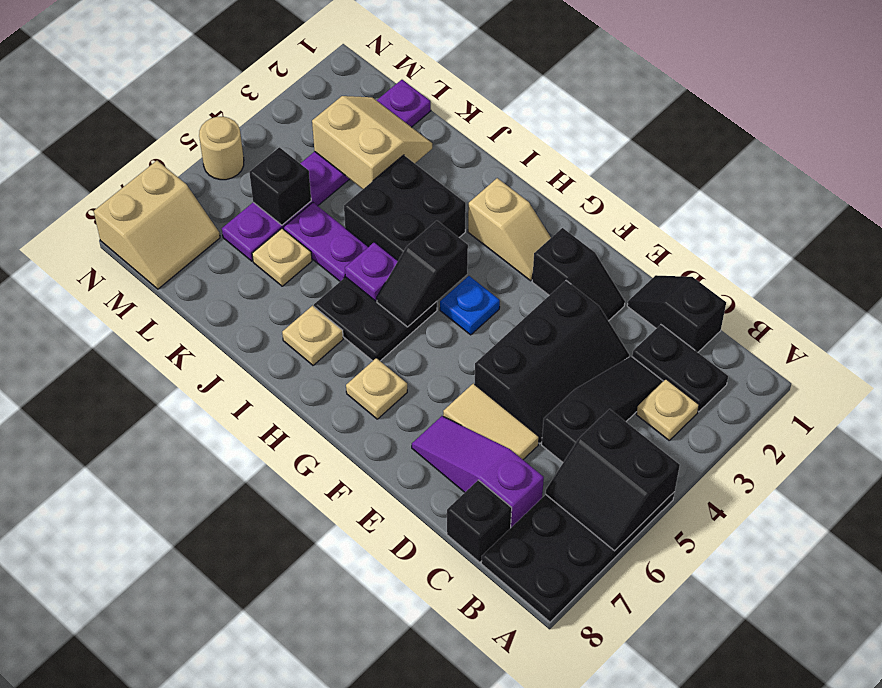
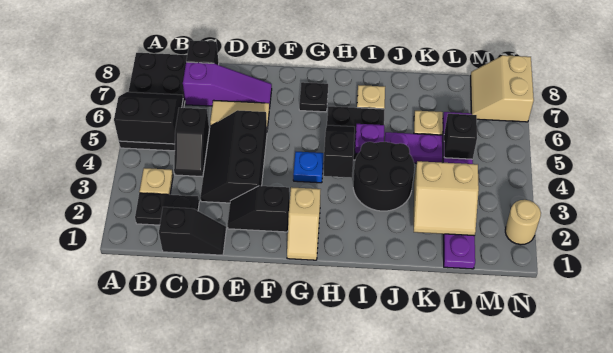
black 1x3 slope [542,356,663,462] -> black 1x2 slope [174,108,209,177]
tan 1x2 slope [468,178,551,281] -> tan 1x2 slope turned to [287,187,321,260]
tan 1x1 plate [346,358,407,419] -> black 1x1 plate [299,82,328,112]
black 2x2 brick [344,155,466,260] -> black 2x2 round brick [353,142,415,211]
tan 1x1 round brick [199,117,244,180] -> tan 1x1 round brick moved to [505,200,541,245]

